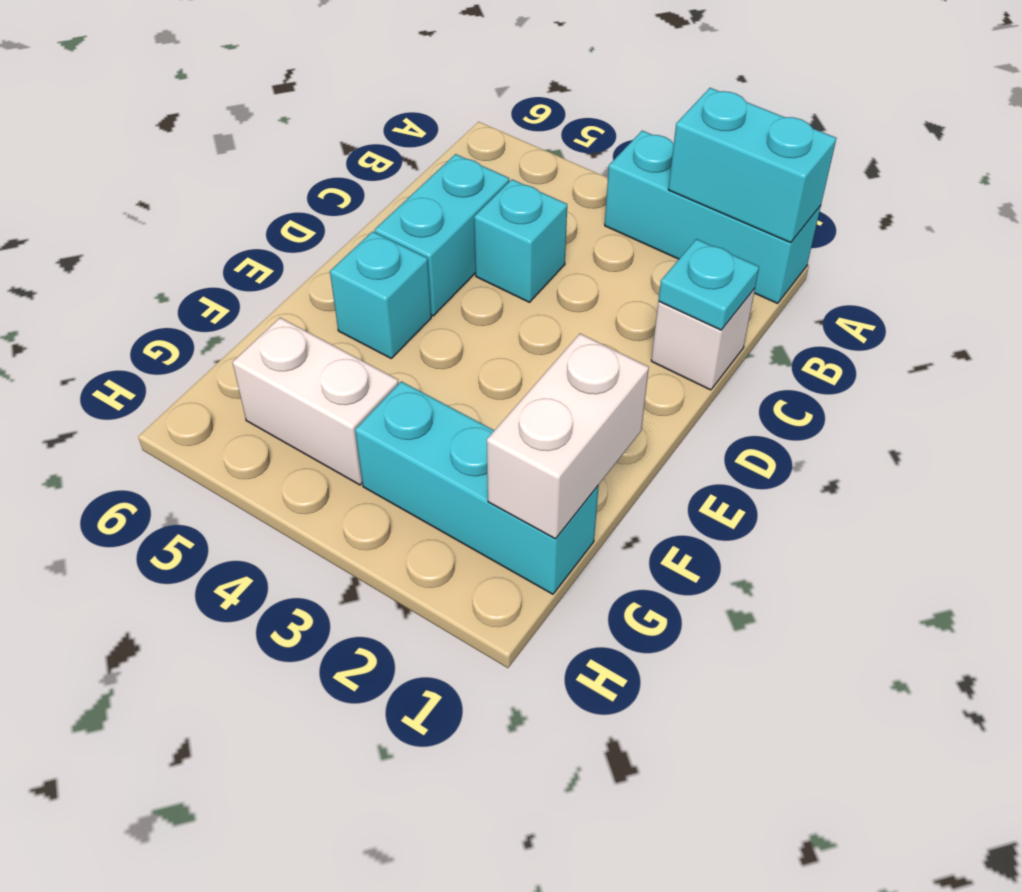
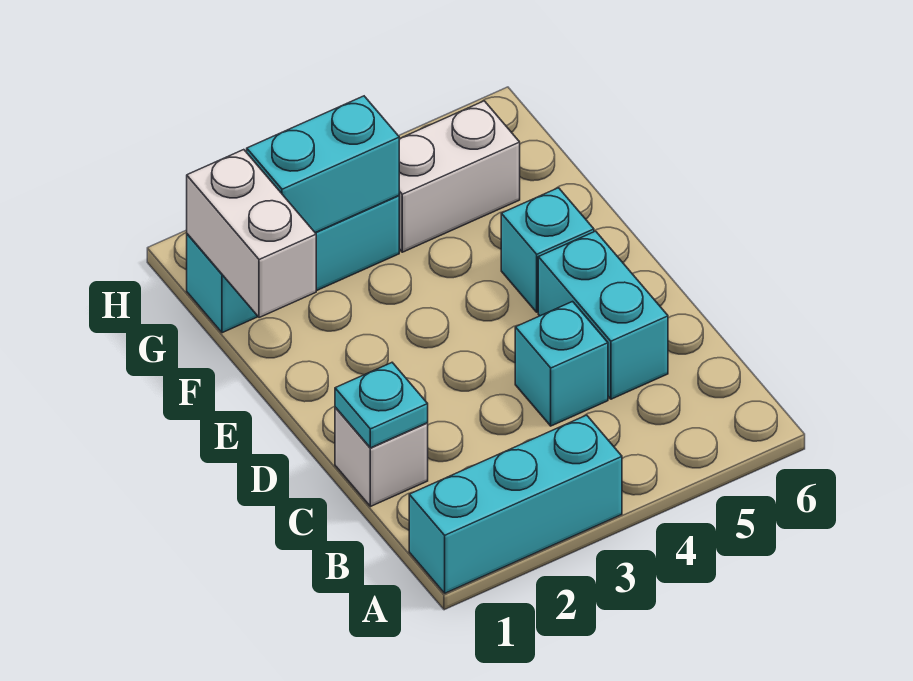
cyan 1x2 brick [668,88,837,243] -> cyan 1x2 brick moved to [247,96,399,233]

